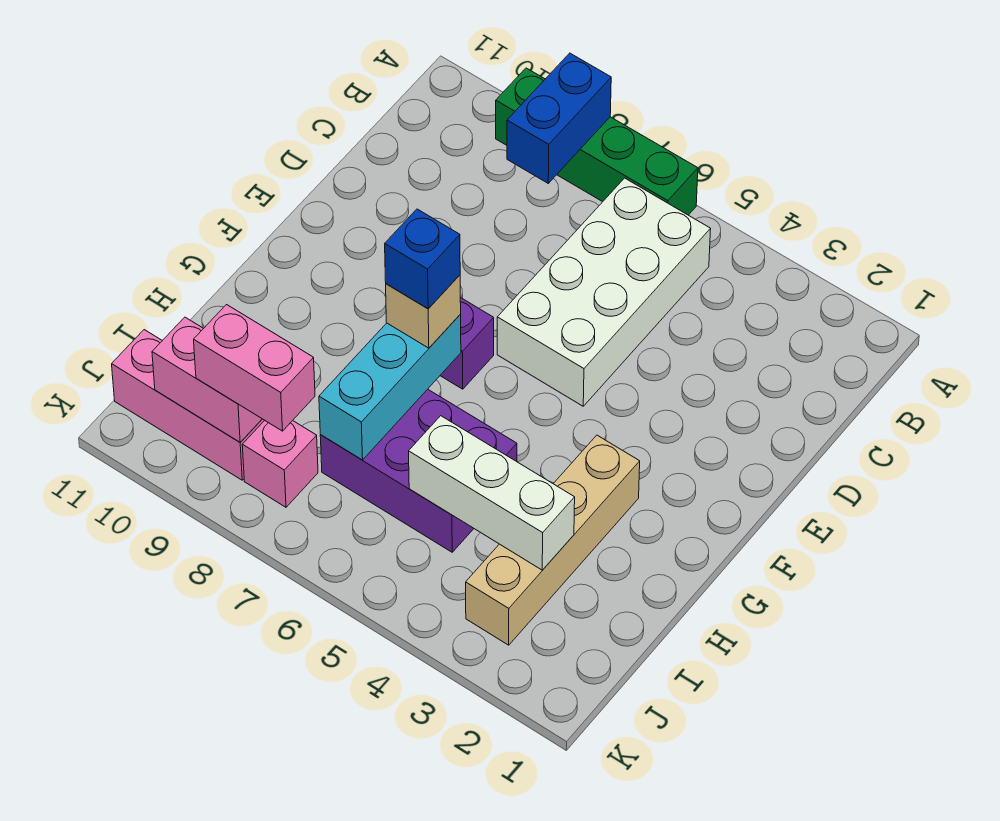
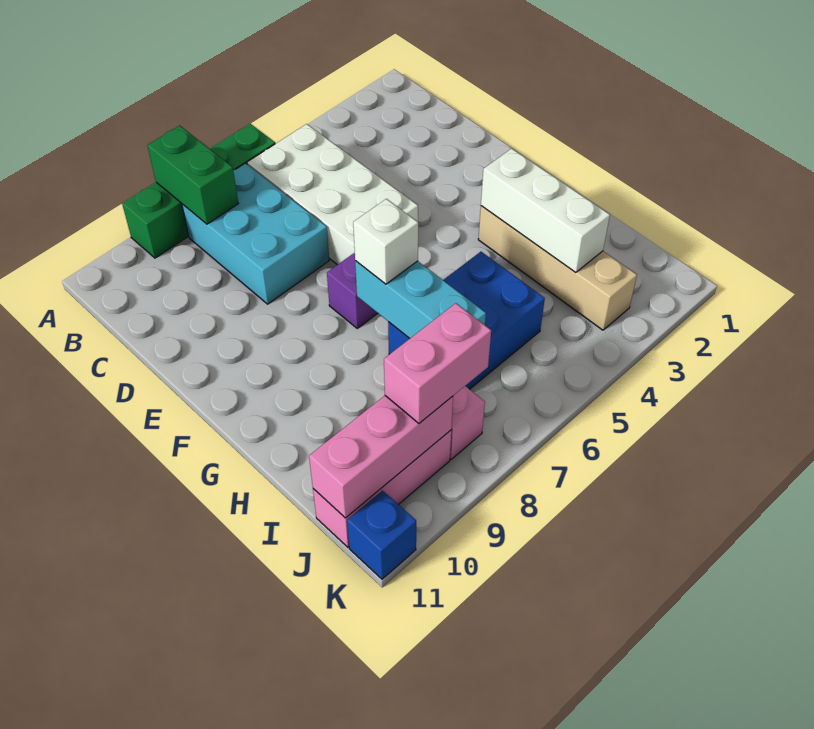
blue 1x2 brick [507,53,611,183] -> green 1x2 brick [147,126,238,224]
none -> cyan 2x3 brick [182,163,329,304]
tan 1x1 brick [386,275,461,348] -> white 1x1 brick [353,199,418,284]
blue 1x1 brick [385,209,460,309] -> blue 1x1 brick moved to [347,491,416,579]
purple 2x3 brick [320,389,517,552] -> blue 2x3 brick [388,252,545,389]
white 1x3 brick [409,416,575,570] -> white 1x3 brick turned to [481,149,610,273]
pink 1x2 brick [152,317,262,442] -> pink 1x3 brick [309,396,453,518]

